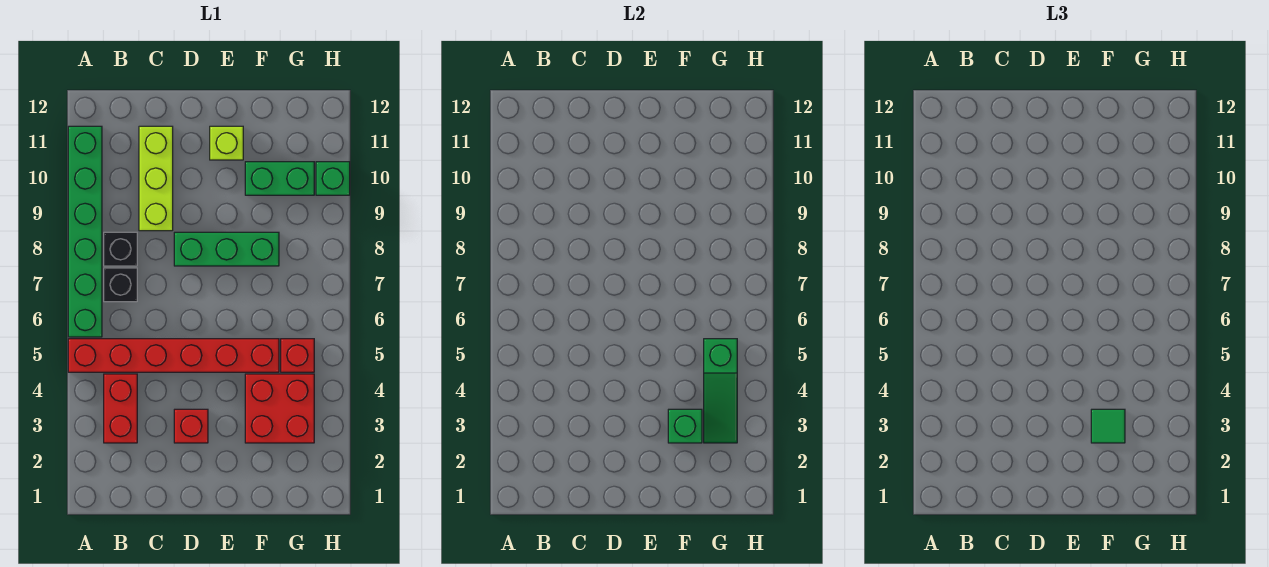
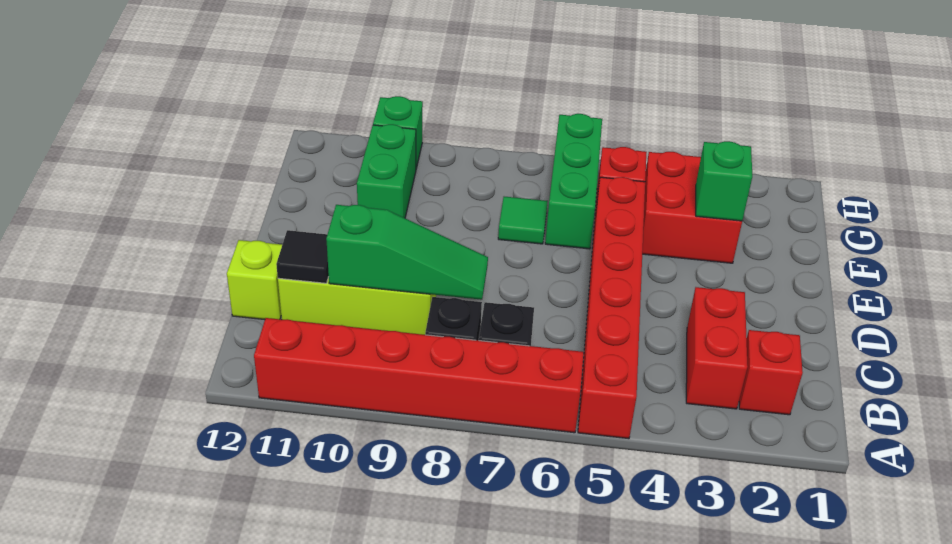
green 1x6 brick [68,126,102,337] -> red 1x6 brick [254,318,584,433]
red 1x2 brick [104,374,137,443] -> red 1x2 brick turned to [686,287,748,409]
none -> black 1x1 tile [276,230,329,283]
red 1x1 brick [174,409,208,443] -> red 1x1 brick moved to [739,330,803,415]
green 1x3 brick [174,232,279,266] -> green 1x3 brick moved to [545,114,602,249]
lime 1x1 brick [210,126,243,160] -> lime 1x1 brick moved to [227,240,282,320]
green 1x1 tile [1091,409,1125,443] -> green 1x1 tile moved to [498,197,548,244]
green 1x3 slope [704,339,737,443] -> green 1x3 slope moved to [326,205,488,300]

